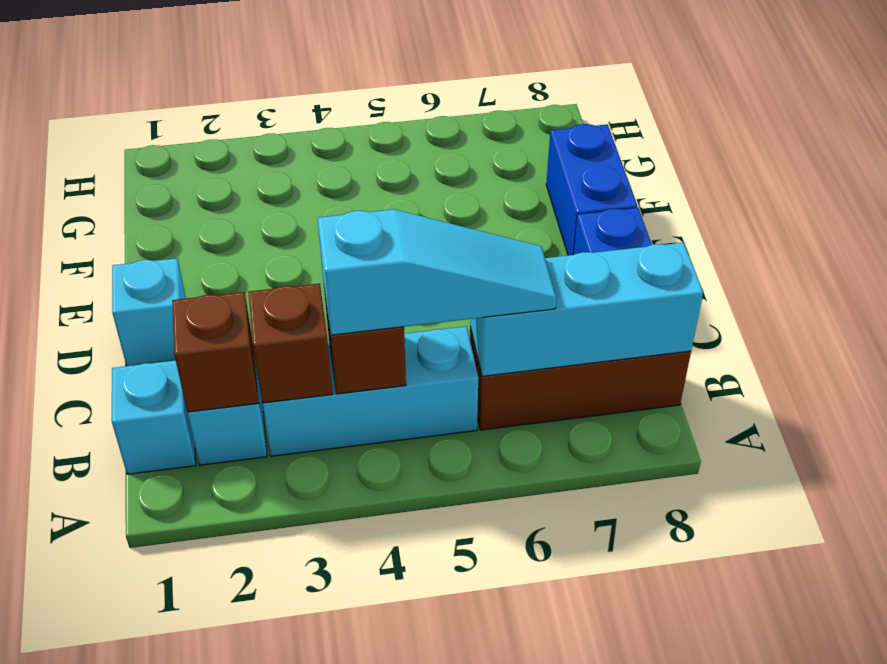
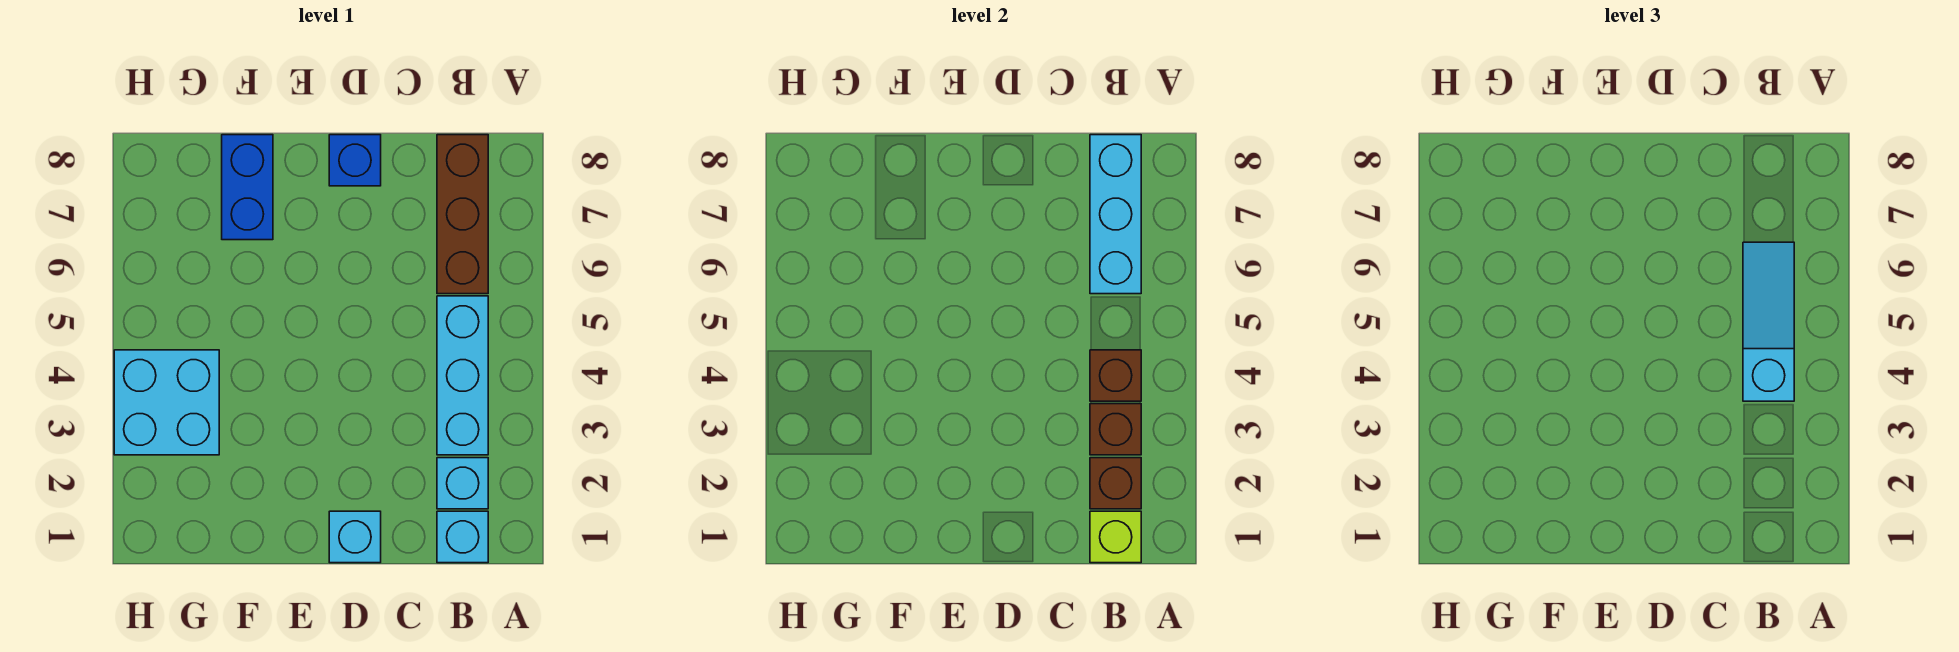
none -> lime 1x1 brick [1090,511,1141,563]
blue 1x2 brick [546,124,637,255] -> blue 1x2 brick turned to [222,135,273,240]
none -> cyan 2x2 brick [114,350,219,455]

